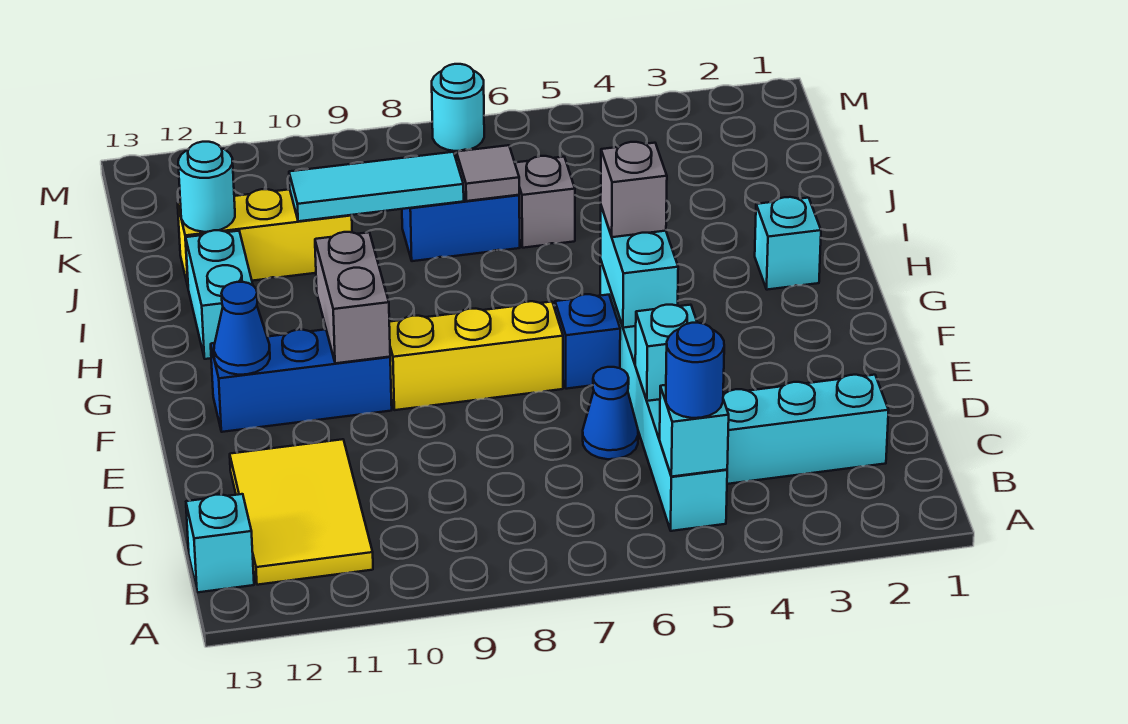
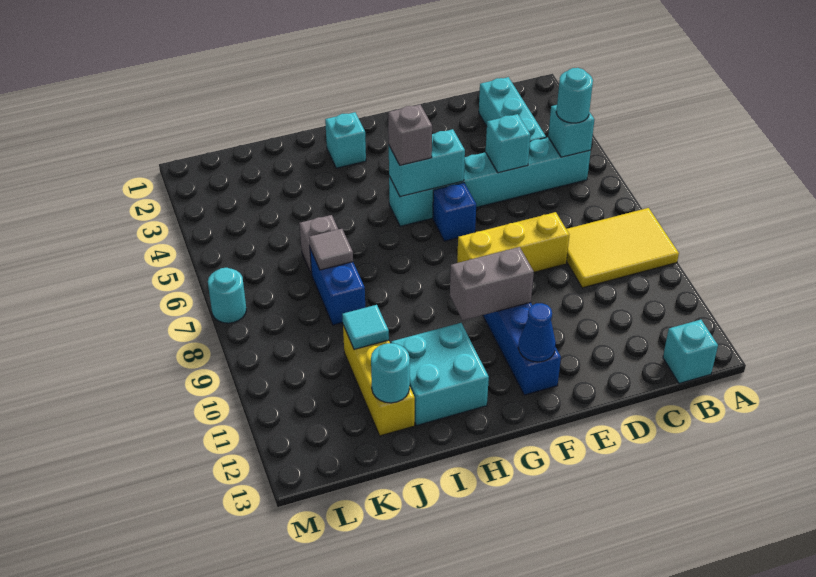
blue 1x1 round brick [666,323,724,418] -> cyan 1x1 round brick [556,68,593,123]
yellow 2x3 tile [230,439,373,585] -> yellow 2x3 tile moved to [566,208,679,288]
blue 1x1 cone [583,367,638,459] -> none
yellow 1x3 brick [389,301,563,410] -> yellow 1x3 brick turned to [457,212,569,272]
cyan 1x2 brick [186,230,253,359] -> cyan 2x2 brick [391,323,489,426]
cyan 1x3 tile [289,152,464,221] -> cyan 1x1 tile [342,305,389,349]

